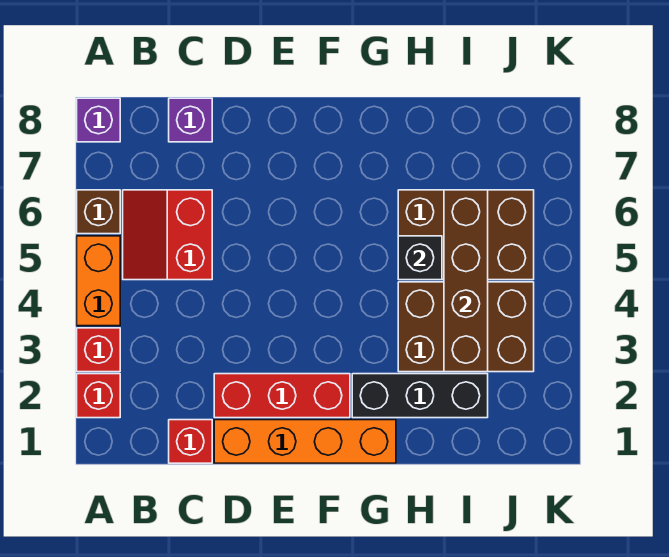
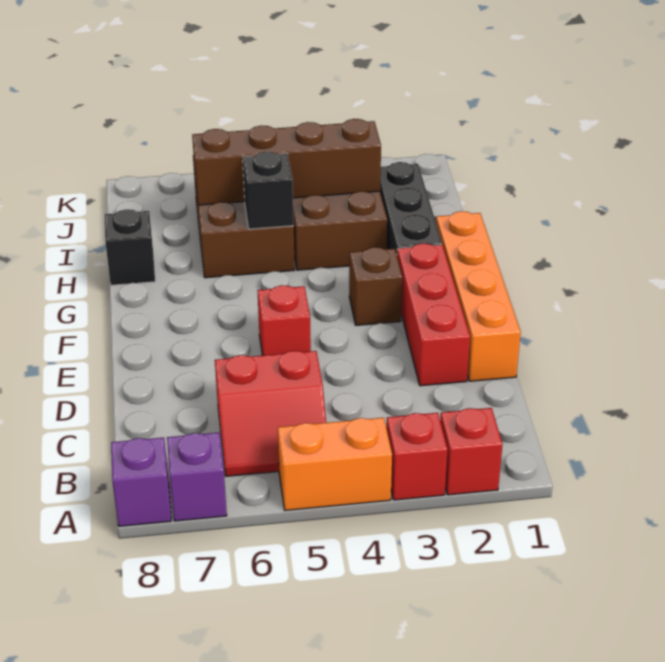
brown 1x1 brick [77,190,120,234] -> brown 1x1 brick moved to [349,247,402,325]
red 1x1 brick [169,420,212,463] -> red 1x1 brick moved to [257,285,311,356]
purple 1x1 brick [169,98,212,142] -> purple 1x1 brick moved to [167,432,227,521]
none -> black 1x1 brick [105,209,155,285]

